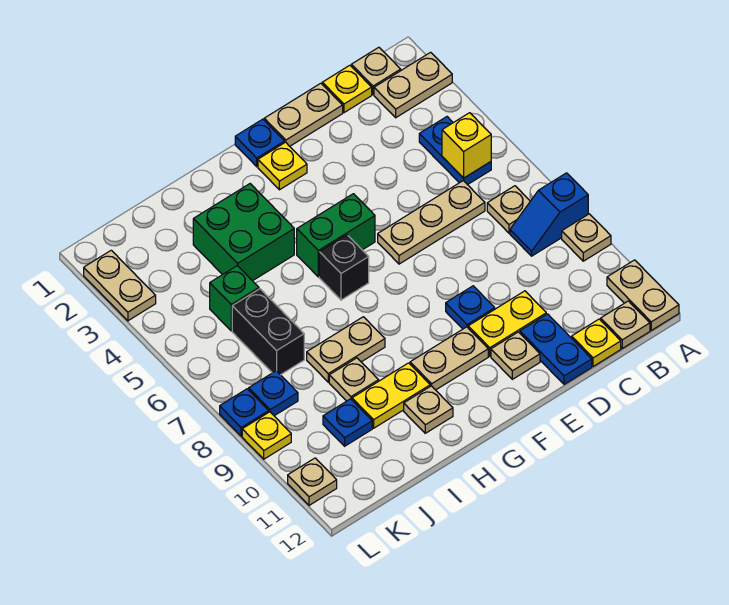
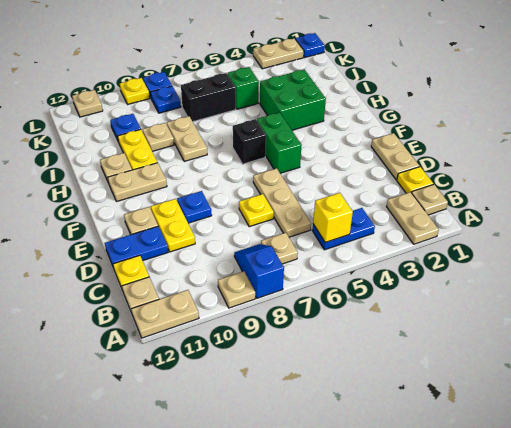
blue 1x1 plate [235,119,284,167] -> blue 1x1 plate moved to [295,33,325,58]
yellow 1x1 plate [258,142,307,190] -> yellow 1x1 plate moved to [239,194,274,227]
tan 1x2 plate [410,327,488,390] -> tan 1x2 plate turned to [108,163,167,201]

